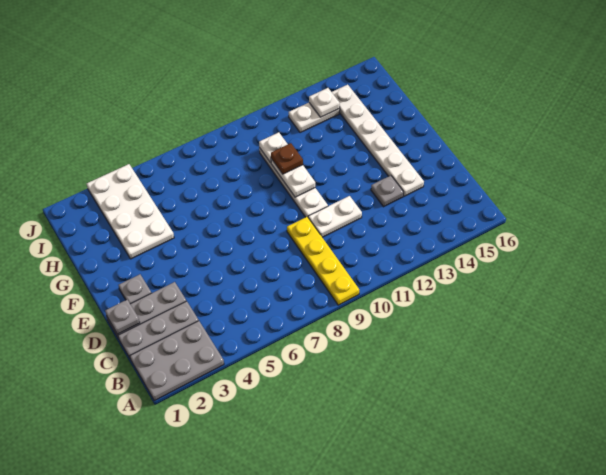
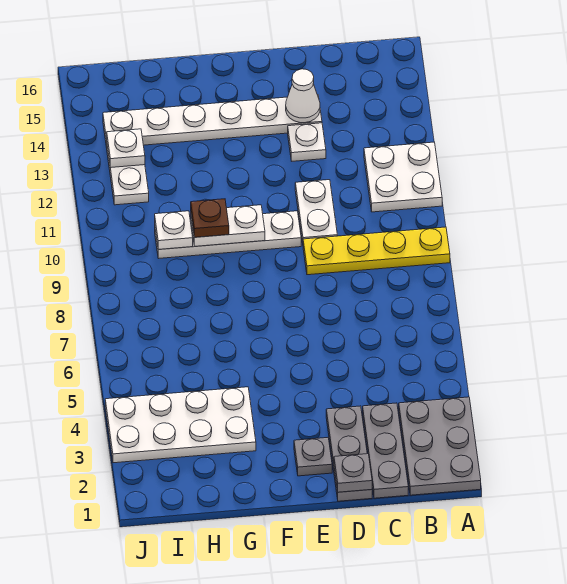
none -> white 2x2 plate [364,142,442,212]
grey 1x1 plate [371,176,404,207] -> white 1x1 plate [288,123,326,161]
none -> white 1x1 cone [286,69,320,123]

